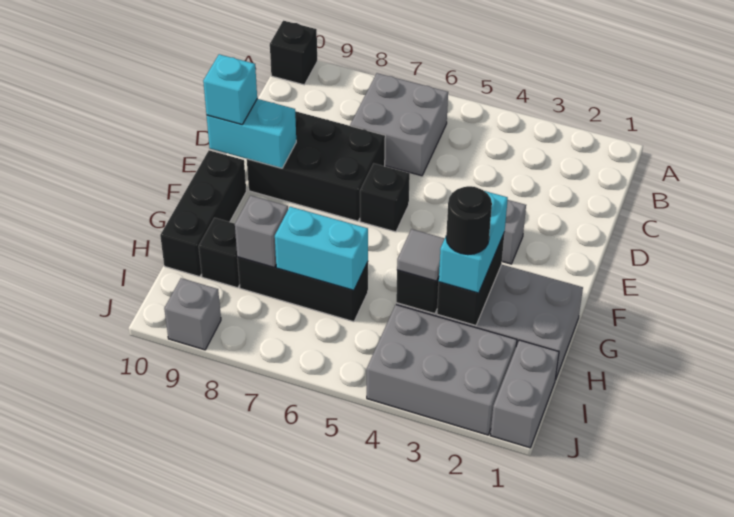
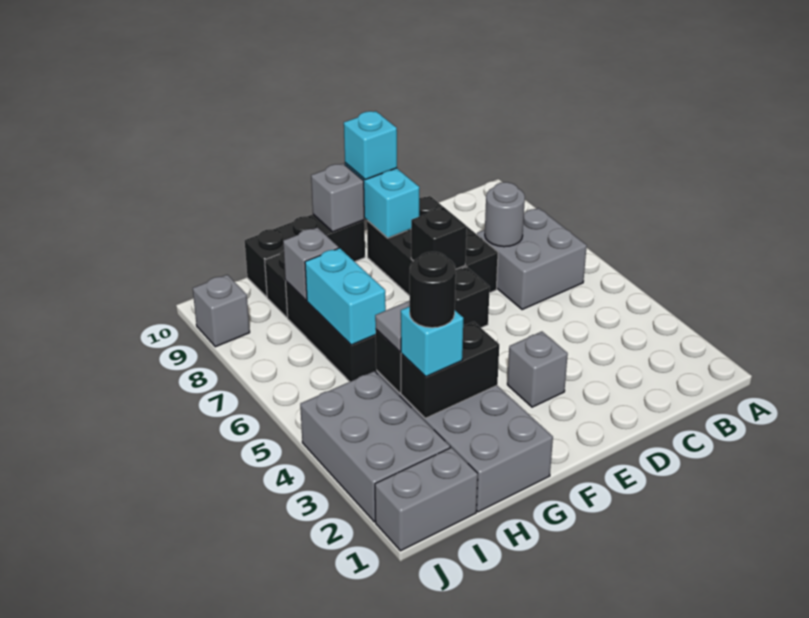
black 1x1 brick [270,21,317,85] -> black 1x1 brick moved to [411,207,467,269]
none -> grey 1x1 round brick [485,182,525,247]
none -> grey 1x1 brick [311,164,364,232]
cyan 1x2 brick [439,191,508,293] -> cyan 1x1 brick [401,306,463,377]

